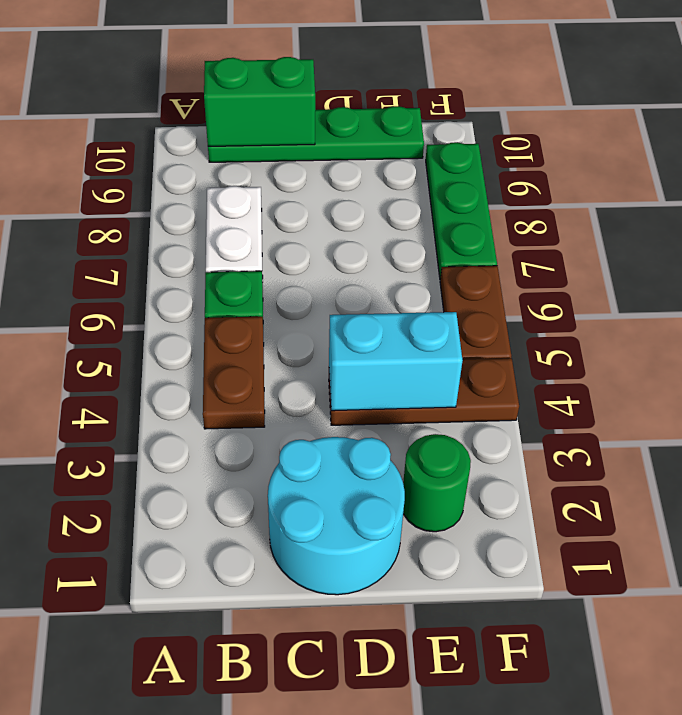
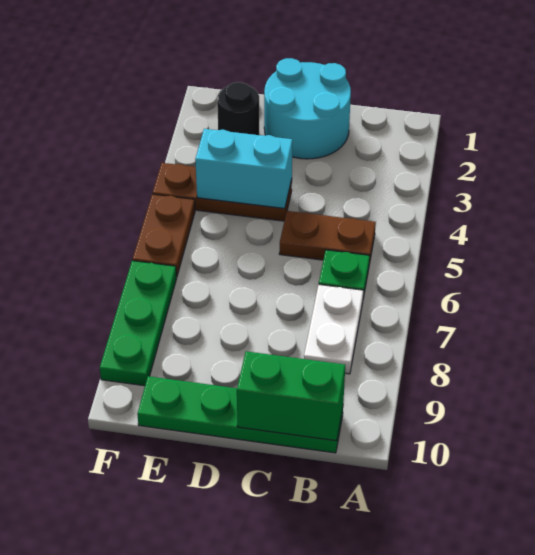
brown 1x2 plate [203,317,265,429] -> brown 1x2 plate turned to [279,211,376,264]
green 1x1 round brick [403,434,471,532] -> black 1x1 round brick [217,82,259,135]

